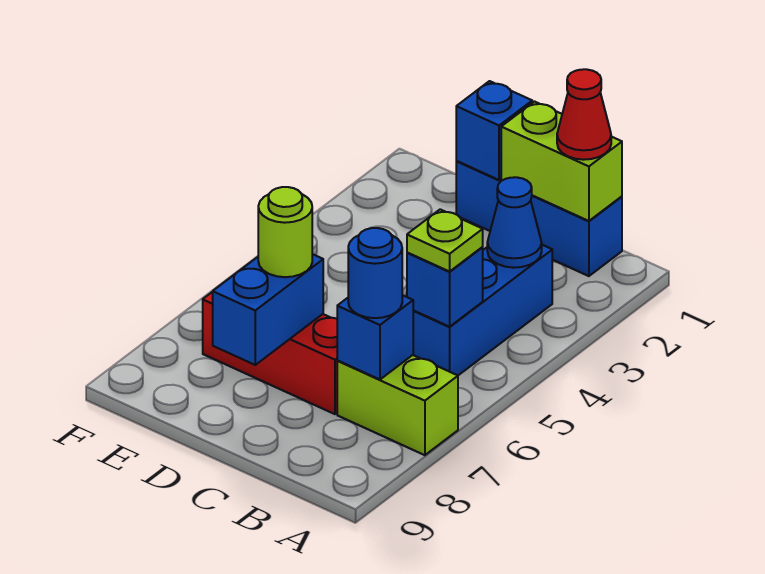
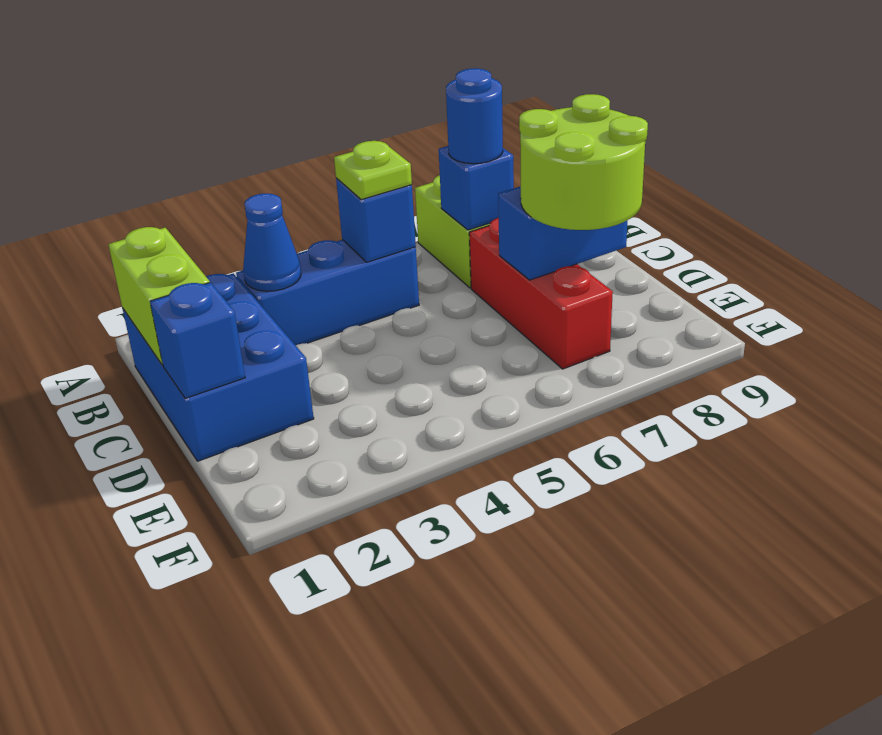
blue 1x3 brick [456,161,622,276] -> blue 2x3 brick [123,274,314,461]
red 1x1 cone [557,69,611,160] -> none
lime 1x1 round brick [258,187,312,277] -> lime 2x2 round brick [519,94,648,230]

